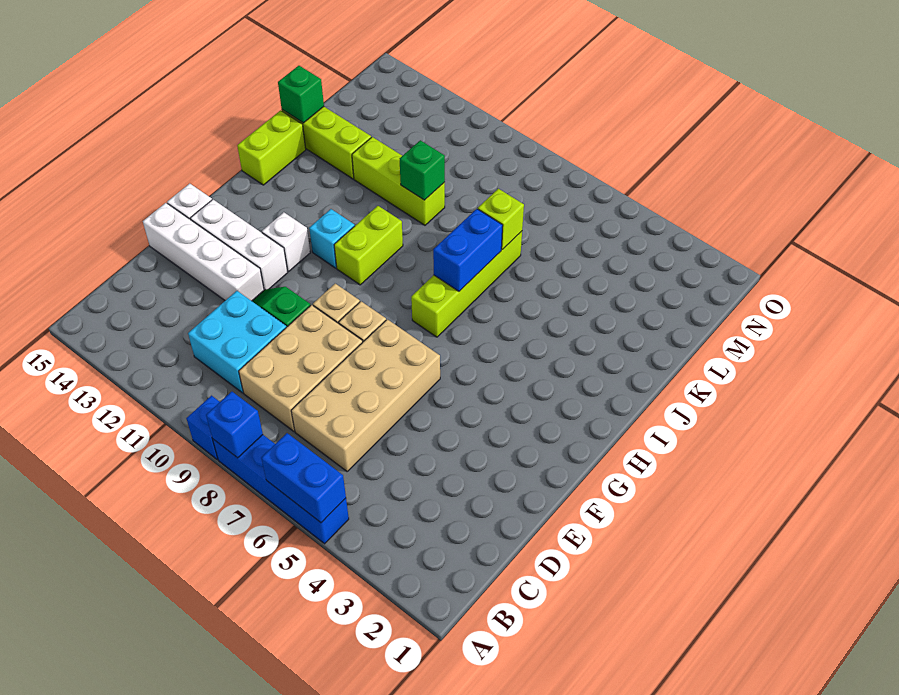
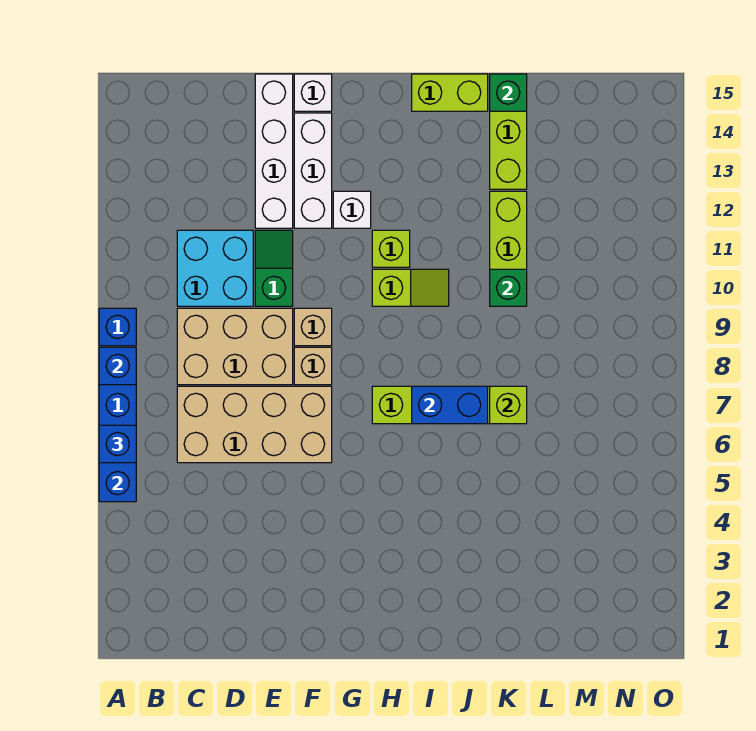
none -> blue 1x1 brick [99,425,136,463]
lime 1x2 brick [334,206,403,285] -> lime 1x2 slope [372,269,449,306]
cyan 1x1 brick [309,209,355,268] -> lime 1x1 brick [372,230,410,267]

